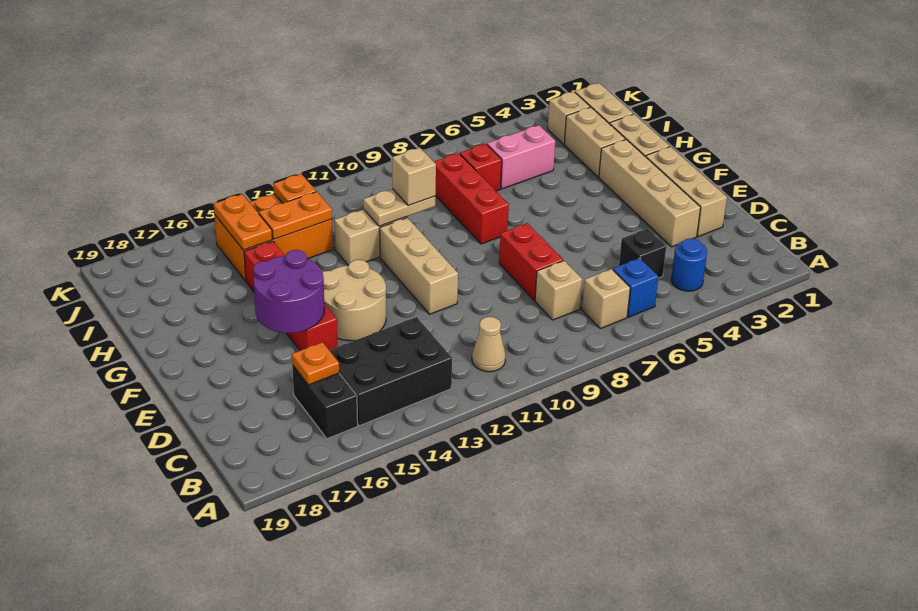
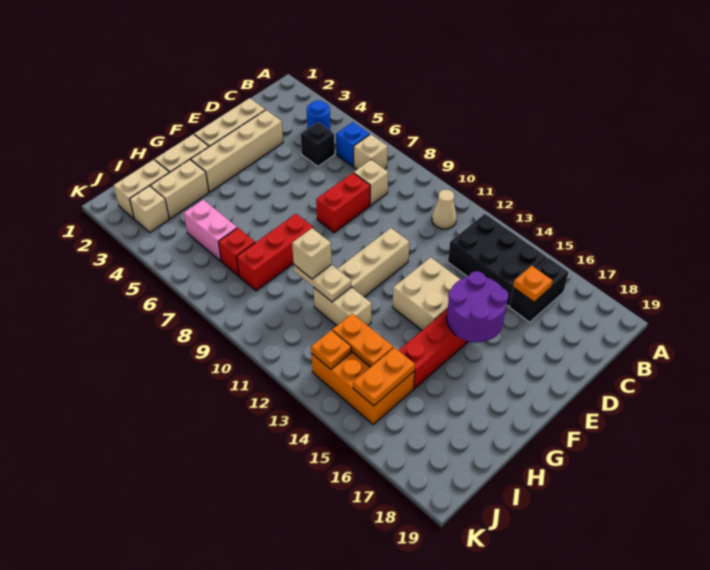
tan 2x2 round brick [323,260,386,341] -> tan 2x2 brick [392,257,460,330]

